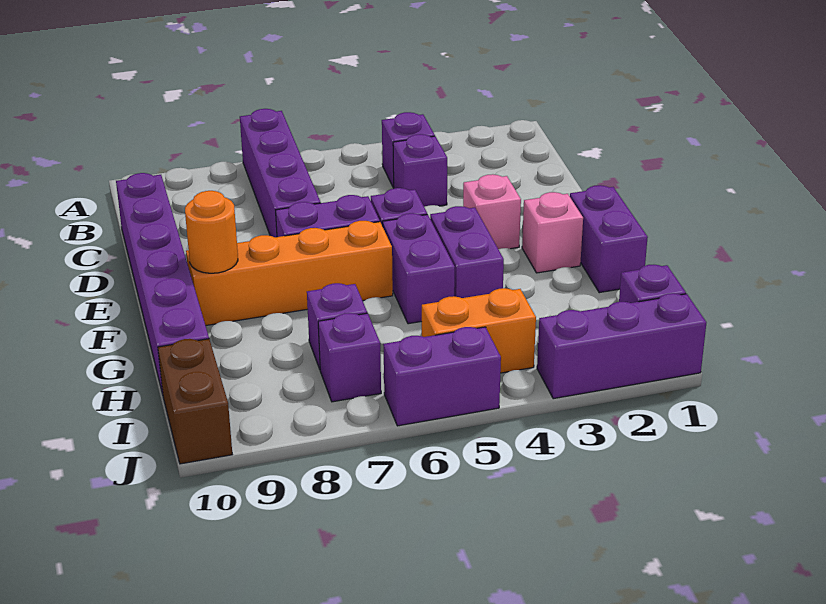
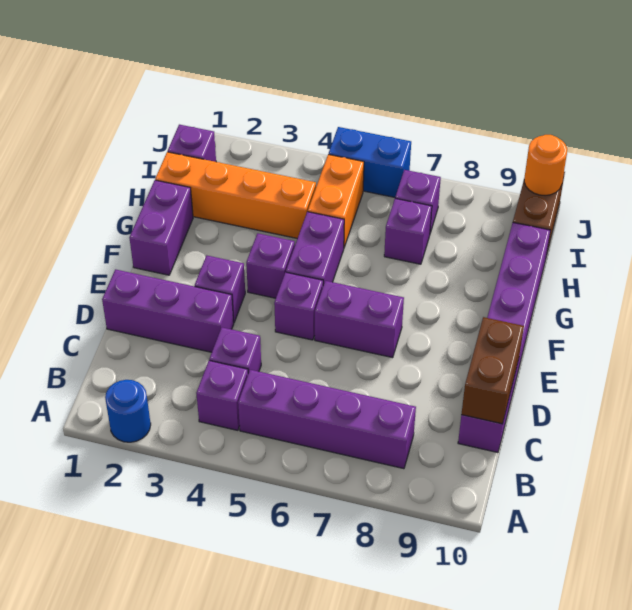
none -> blue 1x1 round brick [105,380,151,442]
purple 1x4 brick [240,109,321,237] -> purple 1x4 brick turned to [238,370,416,469]
none -> brown 1x2 brick [461,317,524,424]
pink 1x1 brick [463,174,521,249] -> purple 1x1 brick [195,256,245,322]
pink 1x1 brick [522,192,583,273] -> none
purple 1x2 brick [430,206,504,298] -> purple 1x1 brick [246,233,295,298]
orange 1x4 brick [186,221,393,326] -> orange 1x4 brick moved to [155,152,316,238]
orange 1x1 round brick [185,191,238,273] -> orange 1x1 round brick moved to [524,135,567,196]
orange 1x2 brick [422,288,536,373] -> orange 1x2 brick turned to [308,154,364,247]
purple 1x3 brick [537,293,707,399] -> purple 1x3 brick moved to [102,269,234,352]
purple 1x2 brick [383,327,501,426] -> blue 1x2 brick [329,127,411,197]

